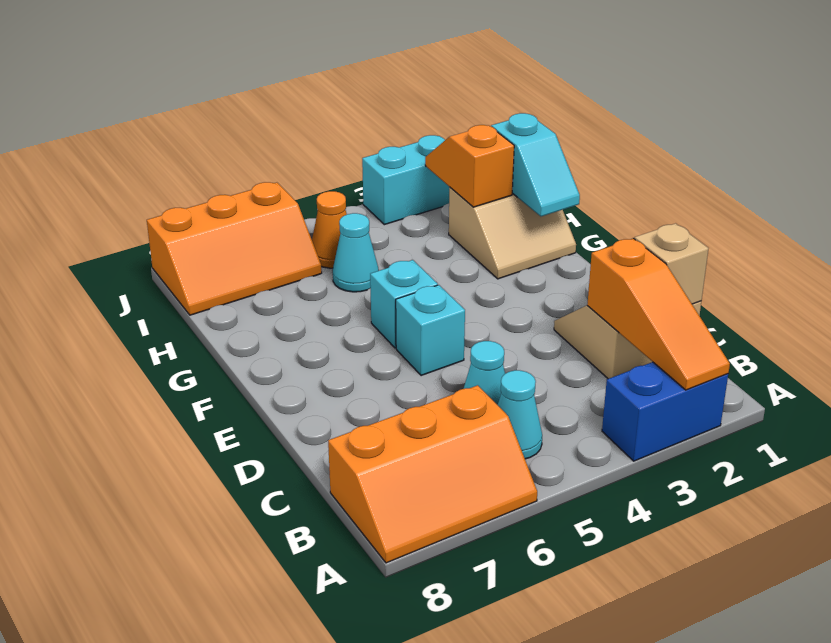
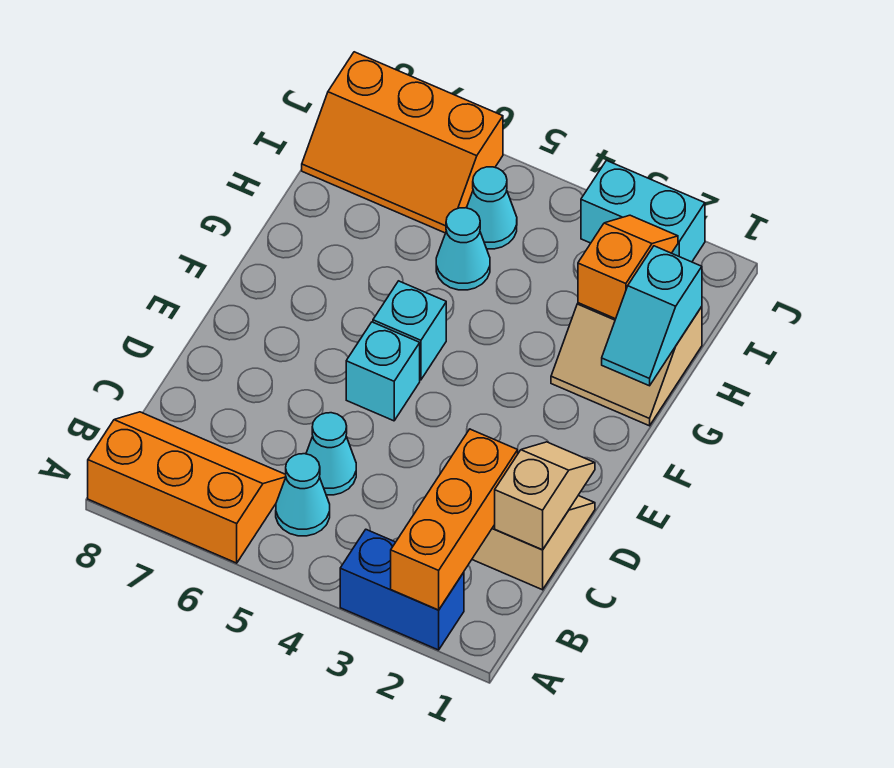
orange 1x3 slope [587,239,730,390] -> orange 1x3 brick [391,429,518,610]
orange 2x3 slope [328,385,537,563] -> orange 2x3 slope turned to [88,412,286,563]
orange 1x1 cone [312,191,347,268] -> cyan 1x1 cone [467,167,517,249]

